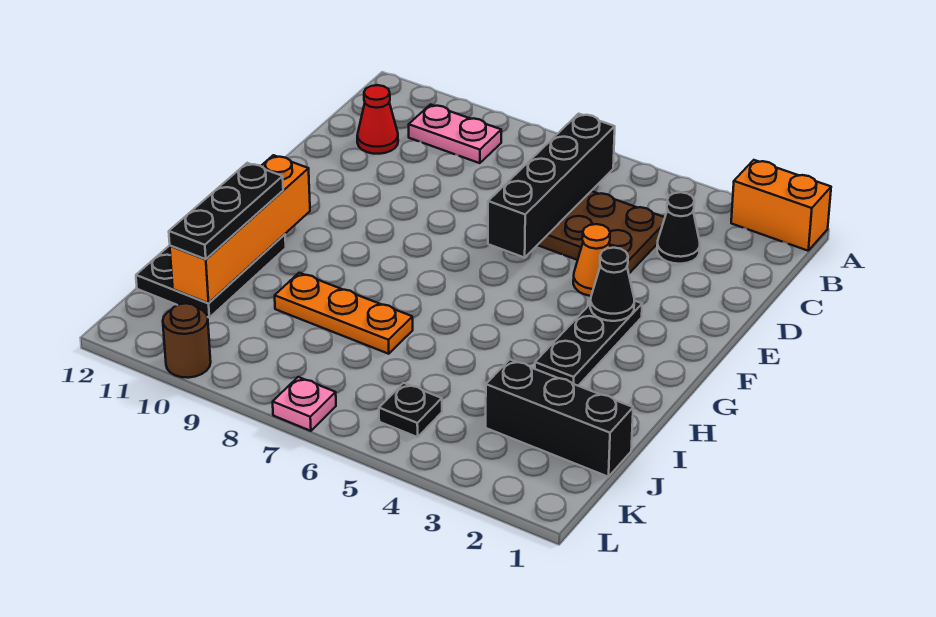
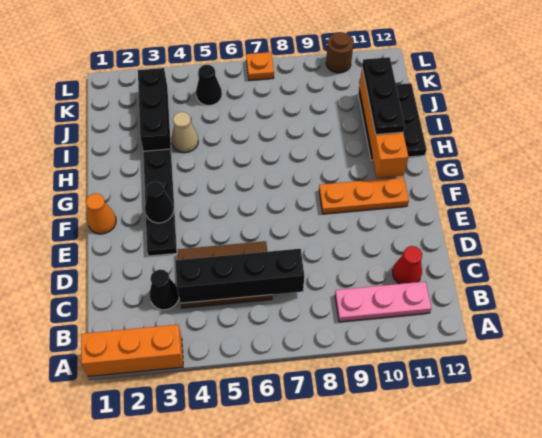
orange 1x2 brick [731,160,831,251] -> orange 1x3 brick [81,325,183,376]
black 1x4 brick [488,114,615,258] -> black 1x4 brick turned to [175,249,304,303]
pink 1x2 plate [409,105,501,163] -> pink 1x3 plate [335,281,431,322]
orange 1x1 cone [573,224,610,296] -> orange 1x1 cone moved to [86,193,116,234]
black 1x3 plate [535,301,642,386] -> black 1x4 plate [143,149,177,256]
none -> tan 1x1 cone [172,112,198,153]
orange 1x3 plate [275,273,413,354] -> orange 1x3 plate moved to [319,177,409,214]
black 1x3 brick [486,360,633,477] -> black 1x3 brick turned to [138,68,171,151]
black 1x1 plate [379,383,442,437] -> black 1x1 cone [196,65,222,105]
pink 1x1 plate [273,377,336,431] -> orange 1x1 plate [246,52,274,80]

